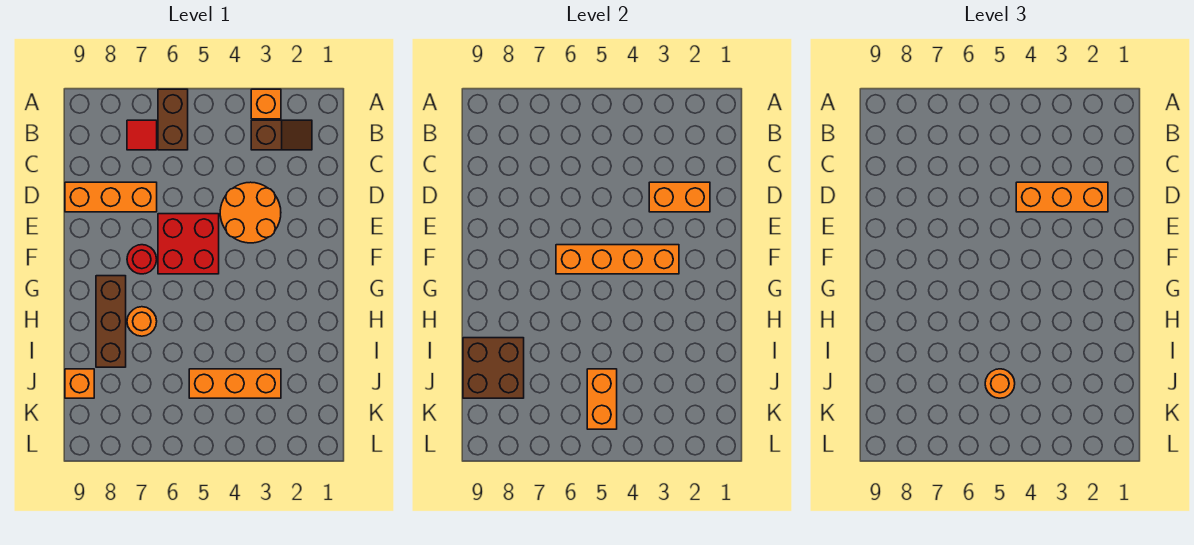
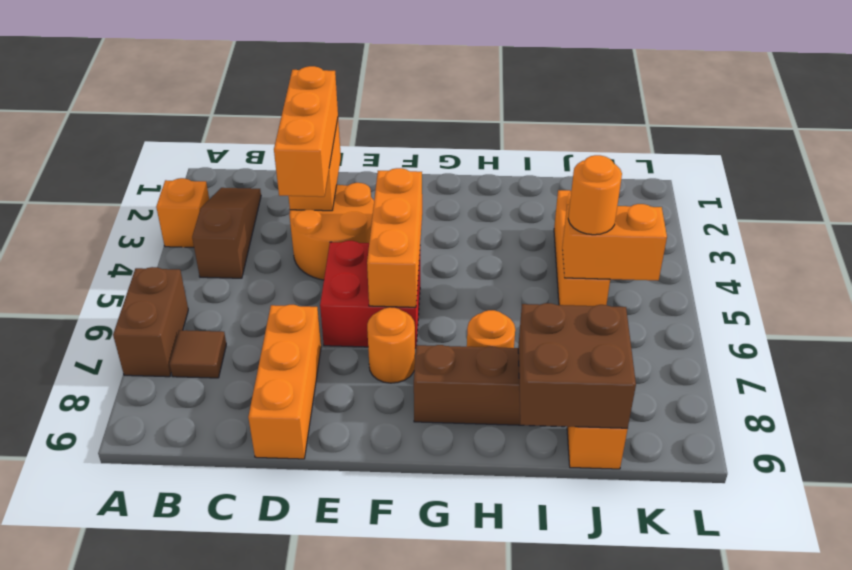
brown 1x2 brick [158,89,188,150] -> brown 1x2 brick turned to [113,267,188,377]
brown 1x2 slope [251,120,312,150] -> brown 1x3 slope [192,188,261,278]
red 1x1 tile [127,120,157,150] -> brown 1x1 tile [170,330,226,378]
orange 1x4 brick [556,245,679,274] -> orange 1x3 brick [367,168,422,307]
red 1x1 round brick [127,245,157,274] -> orange 1x1 round brick [367,307,415,383]

